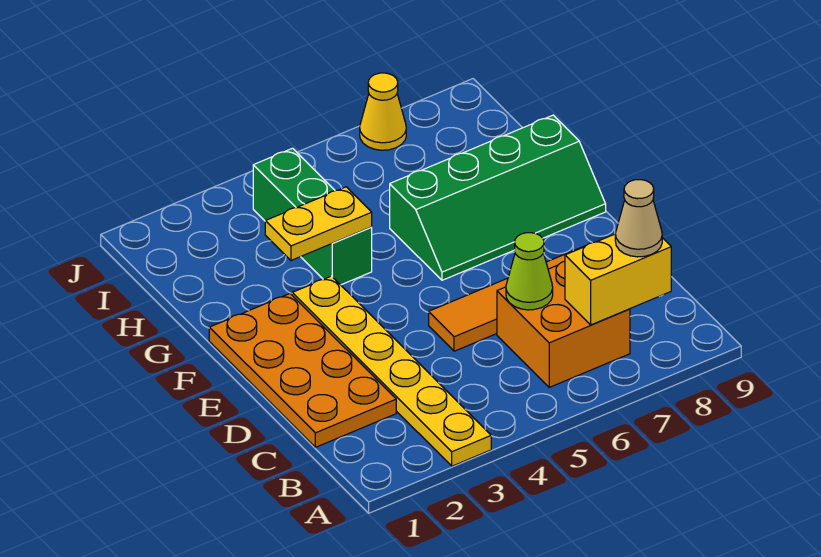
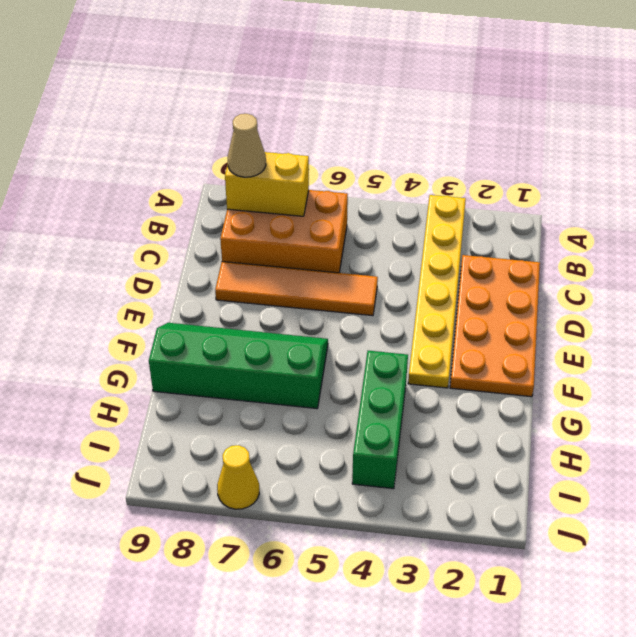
orange 2x2 brick [497,261,630,387] -> orange 2x3 brick [220,190,348,273]
lime 1x1 cone [506,233,553,310] -> none
yellow 1x2 plate [265,187,372,260] -> none

